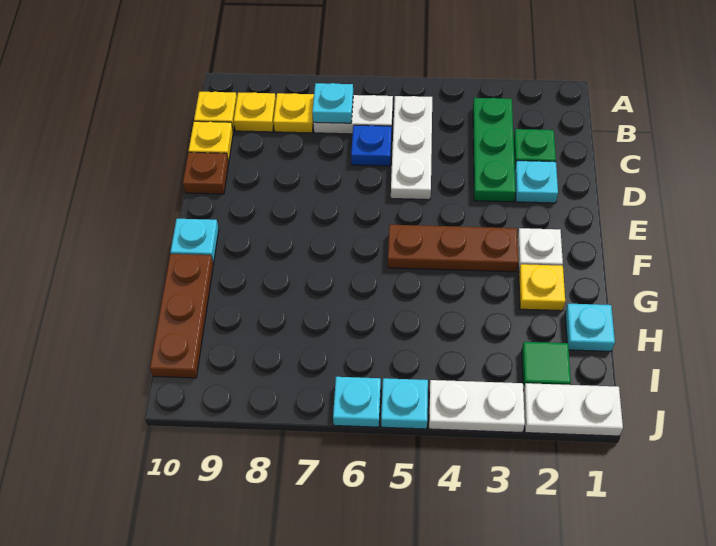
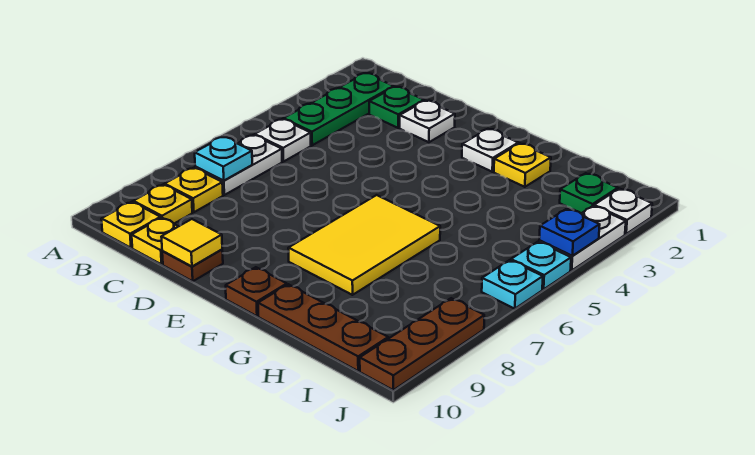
green 1x3 plate [473,98,516,202] -> green 1x3 plate turned to [283,73,394,145]
white 1x3 plate [391,96,432,200] -> white 1x1 plate [255,119,311,162]
blue 1x1 plate [351,125,392,166] -> blue 1x1 plate moved to [539,209,600,256]
cyan 1x1 plate [515,161,558,203] -> white 1x1 plate [400,101,455,142]
none -> yellow 1x1 tile [161,219,222,266]
brown 1x3 plate [388,225,518,272] -> brown 1x3 plate moved to [360,298,484,390]
none -> yellow 2x3 tile [288,195,440,295]
cyan 1x1 plate [171,219,219,263] -> brown 1x1 plate [226,267,287,316]
cyan 1x1 plate [565,304,615,351] -> none
green 1x1 tile [522,342,571,390] -> green 1x1 plate [560,173,618,213]
white 1x2 plate [523,383,623,436] -> white 1x1 plate [594,189,652,234]

